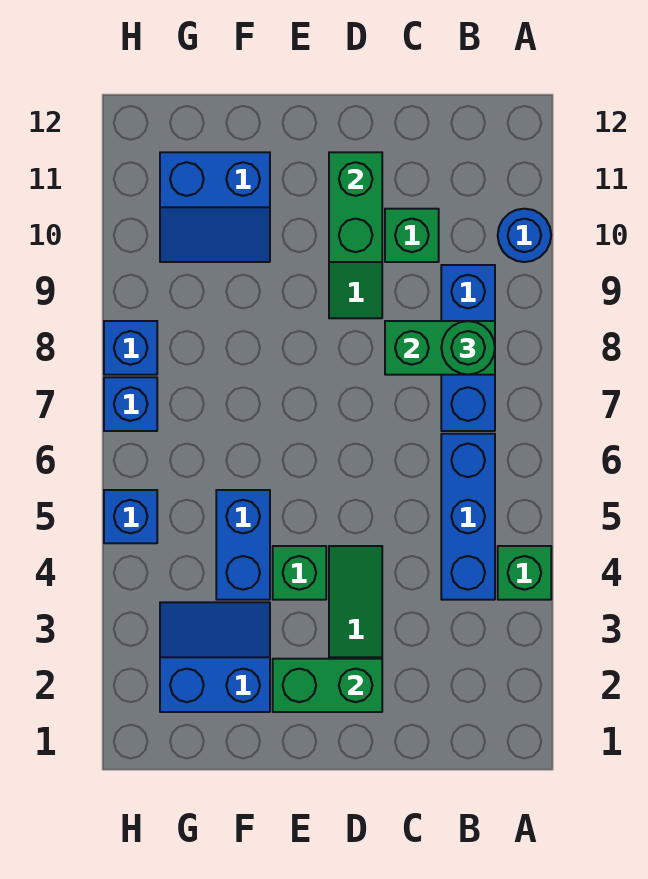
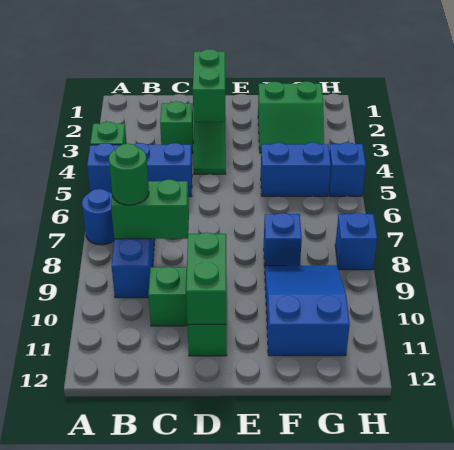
blue 1x1 round brick [498,209,551,262] -> blue 1x1 round brick moved to [82,189,114,245]
blue 1x3 brick [441,434,495,600] -> blue 1x3 brick turned to [87,143,192,197]
green 1x2 brick [273,659,382,712] -> green 1x2 brick turned to [193,49,225,122]
green 1x1 brick [273,546,326,600] -> green 1x1 brick moved to [160,101,193,153]
blue 2x2 slope [160,602,270,712] -> green 2x2 slope [258,81,324,153]
blue 1x2 brick [216,490,270,600] -> blue 1x2 brick turned to [261,142,331,196]
blue 2x2 slope [160,152,270,262] -> blue 2x3 slope [265,265,350,356]
blue 1x1 brick [104,377,157,431] -> blue 1x1 brick moved to [264,213,302,266]

